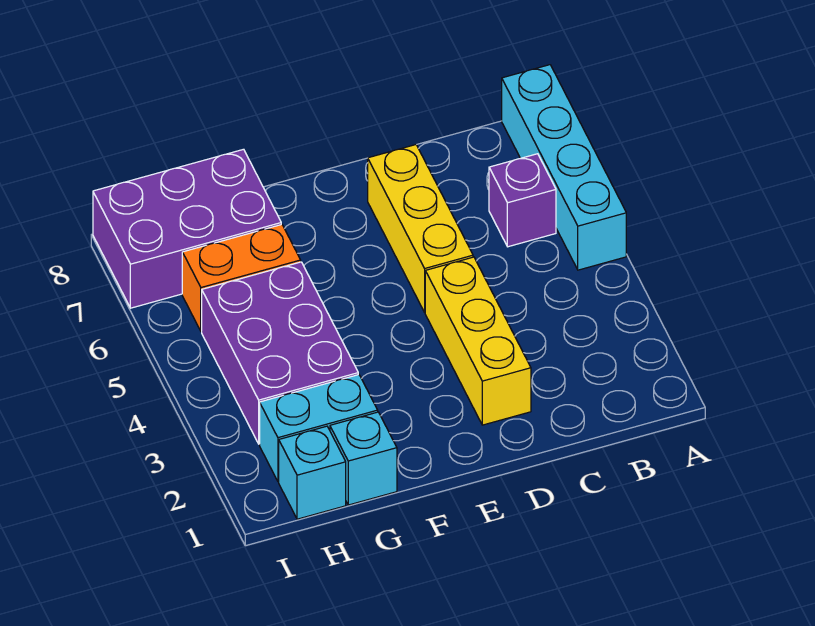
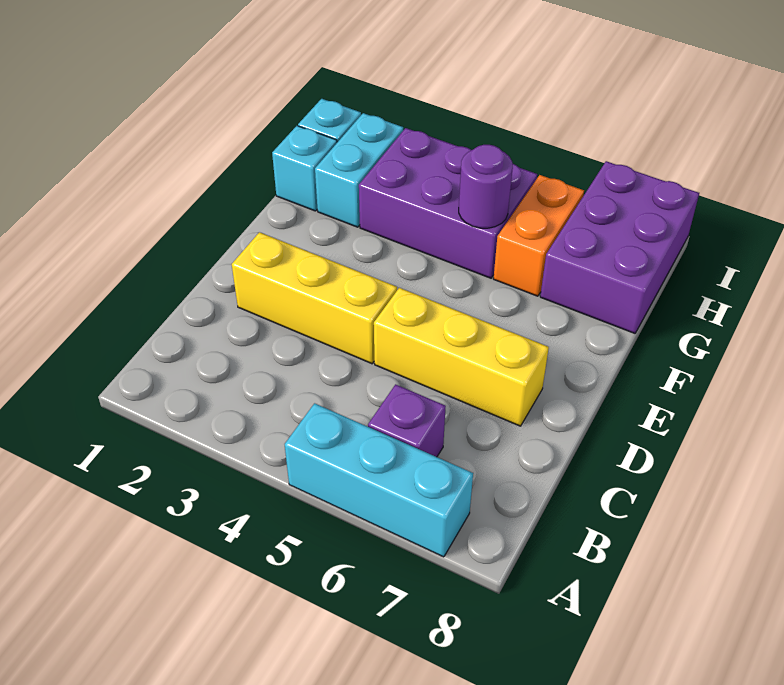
cyan 1x4 brick [502,65,626,270] -> cyan 1x3 brick [285,403,473,557]
none -> purple 1x1 round brick [459,145,513,228]

